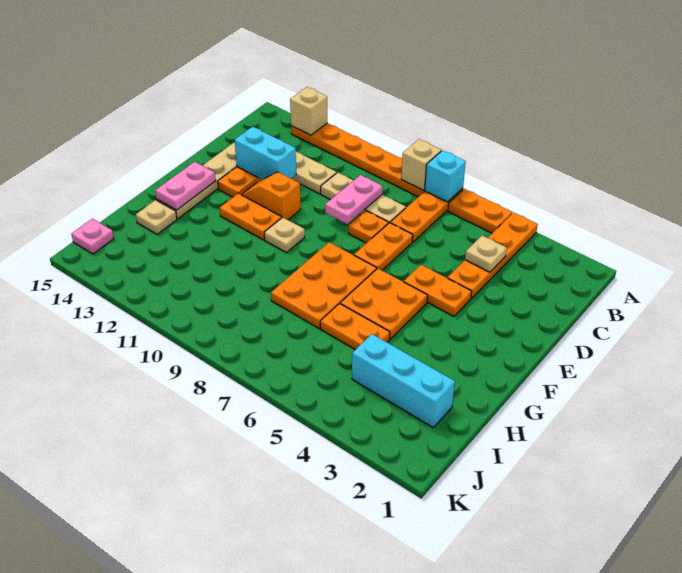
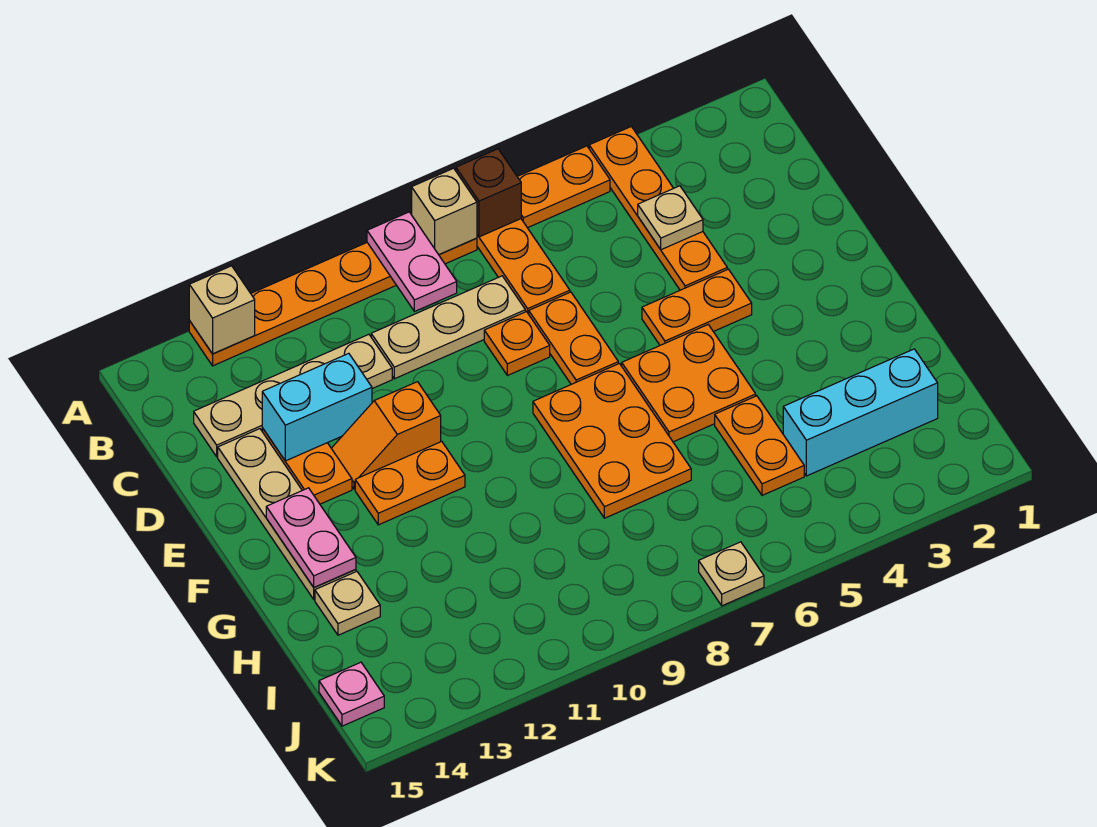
cyan 1x1 brick [425,150,466,202] -> brown 1x1 brick [456,149,521,237]
pink 1x2 plate [325,175,383,224] -> pink 1x2 plate moved to [367,212,457,312]
tan 1x1 plate [264,217,305,253] -> tan 1x1 plate moved to [699,542,764,606]
orange 1x2 plate [320,304,390,350] -> orange 1x2 plate turned to [715,396,804,495]

